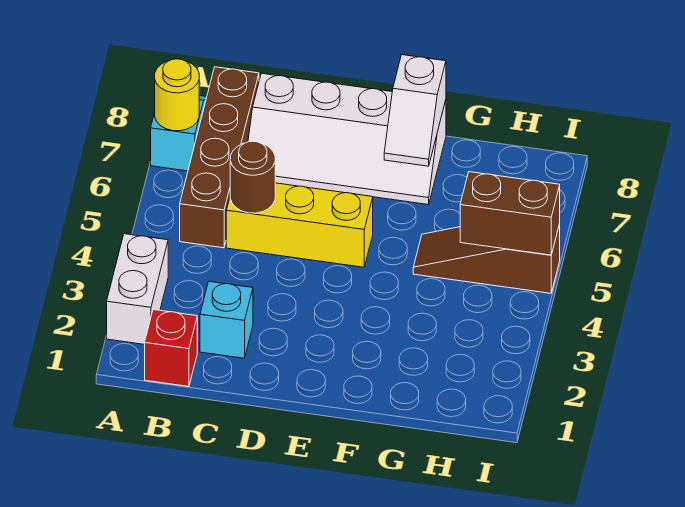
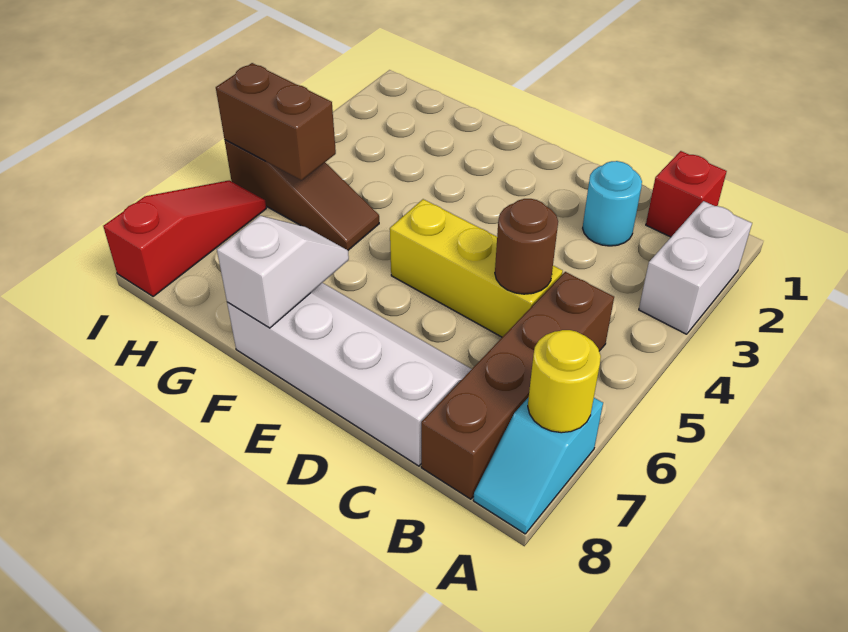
cyan 1x1 brick [200,281,253,358] -> cyan 1x1 round brick [583,161,642,246]
none -> red 1x3 slope [103,180,266,297]

